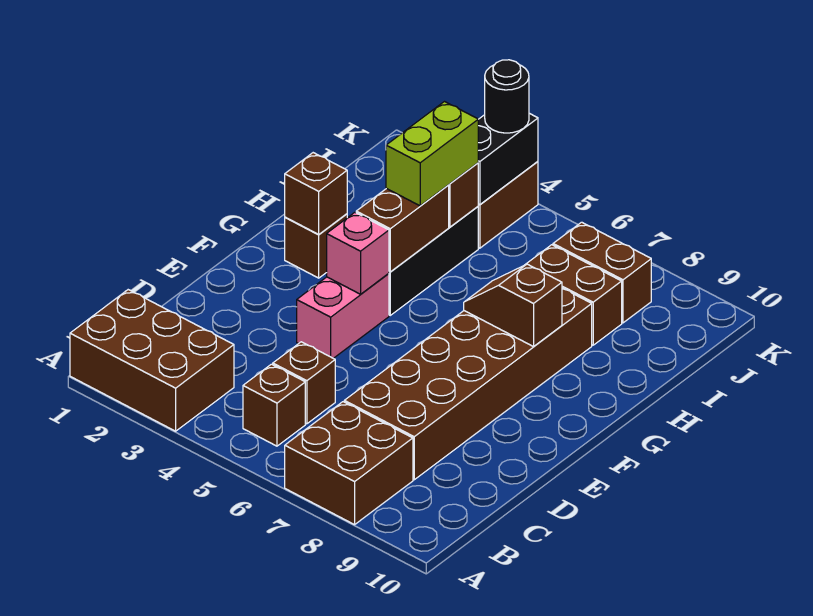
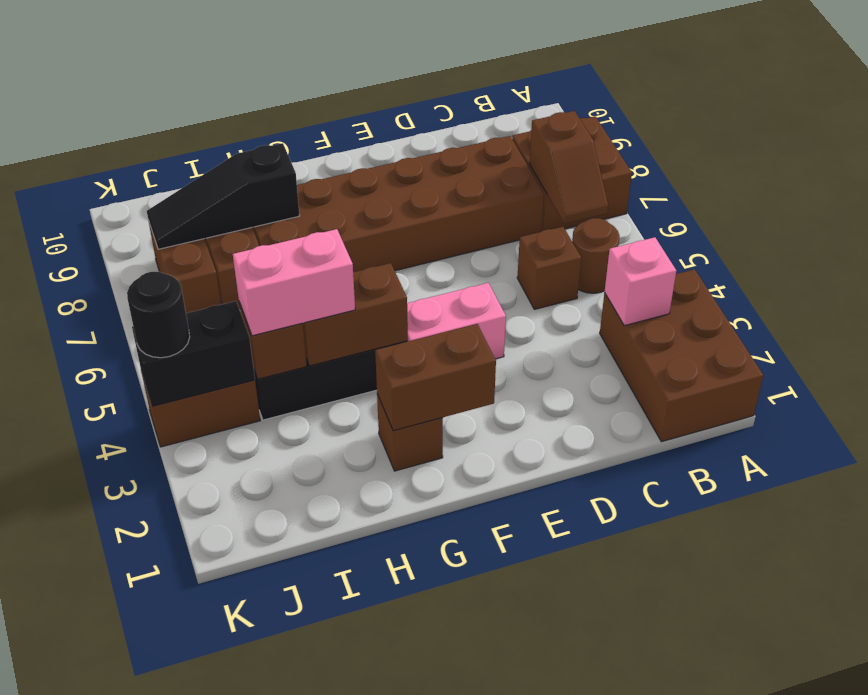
brown 1x1 brick [243,364,305,446] -> brown 1x1 round brick [572,218,619,293]
pink 1x1 brick [327,212,389,294] -> pink 1x1 brick moved to [605,237,676,326]
brown 1x1 brick [285,153,347,235] -> brown 1x2 brick [375,324,496,431]
brown 1x2 slope [464,264,562,347] -> brown 1x2 slope moved to [529,111,608,224]
lime 1x2 brick [386,102,478,206] -> pink 1x2 brick [233,229,355,336]
none -> black 1x3 slope [147,143,300,249]

